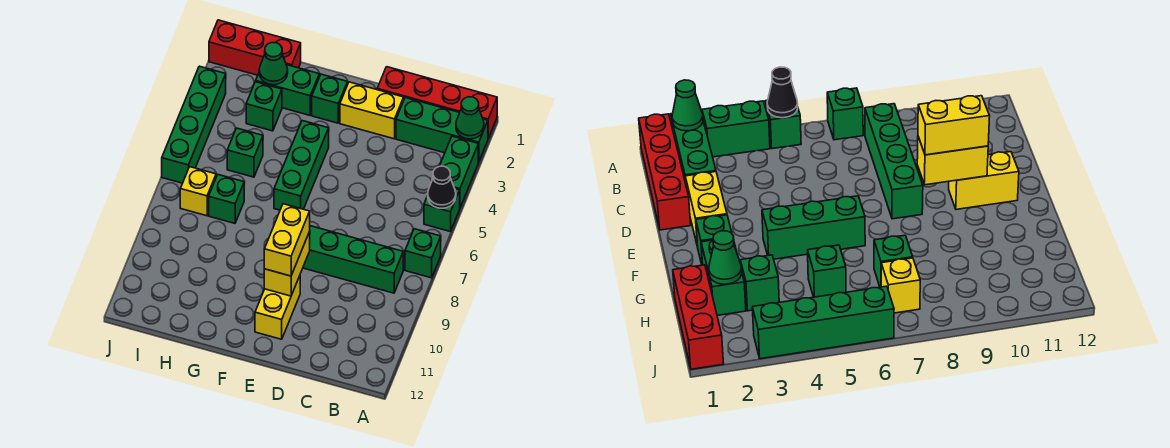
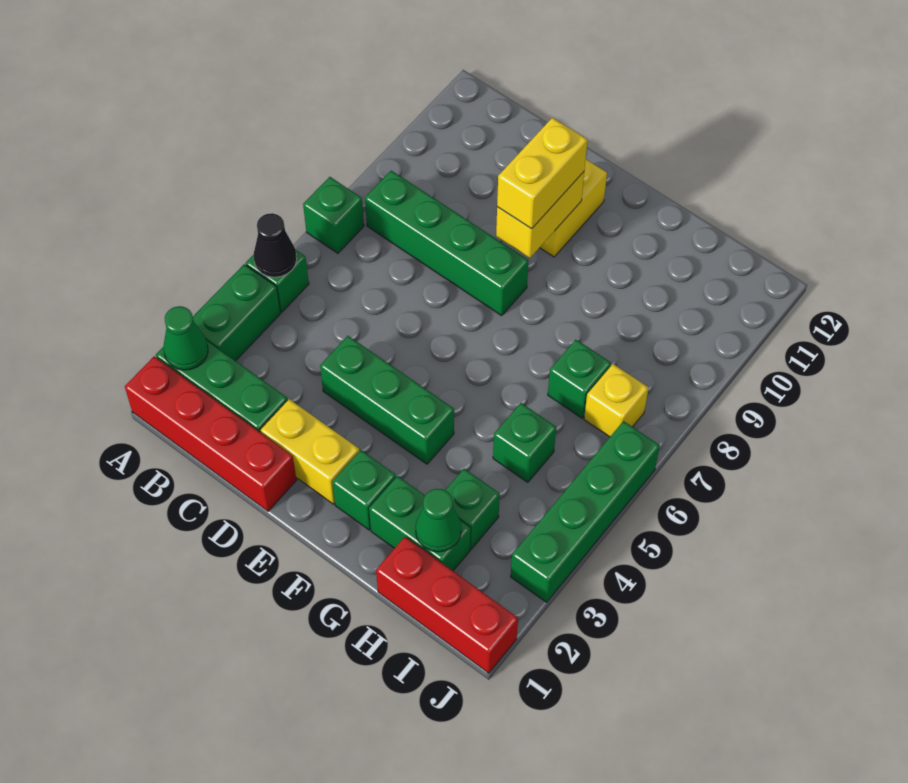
green 1x3 brick [274,121,329,210] -> green 1x3 brick turned to [320,336,454,464]

